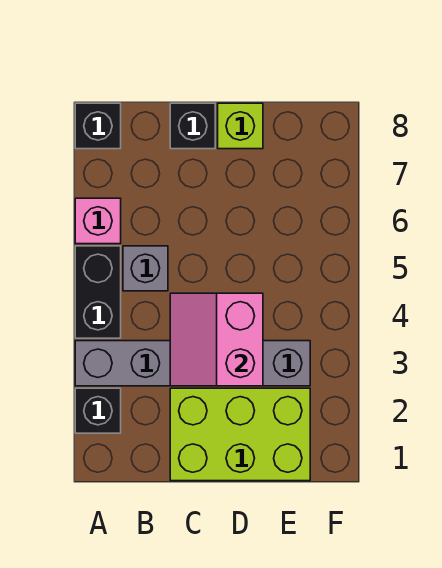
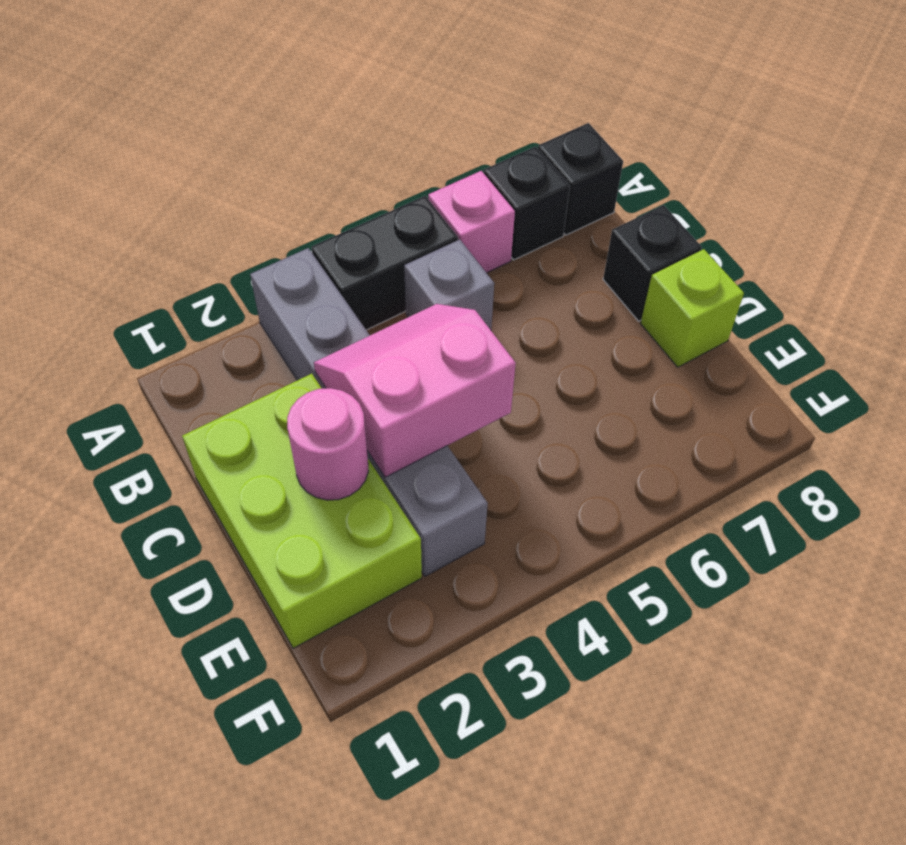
black 1x1 brick [75,388,121,433] -> black 1x1 brick moved to [484,146,570,260]
none -> pink 1x1 round brick [287,388,369,500]

